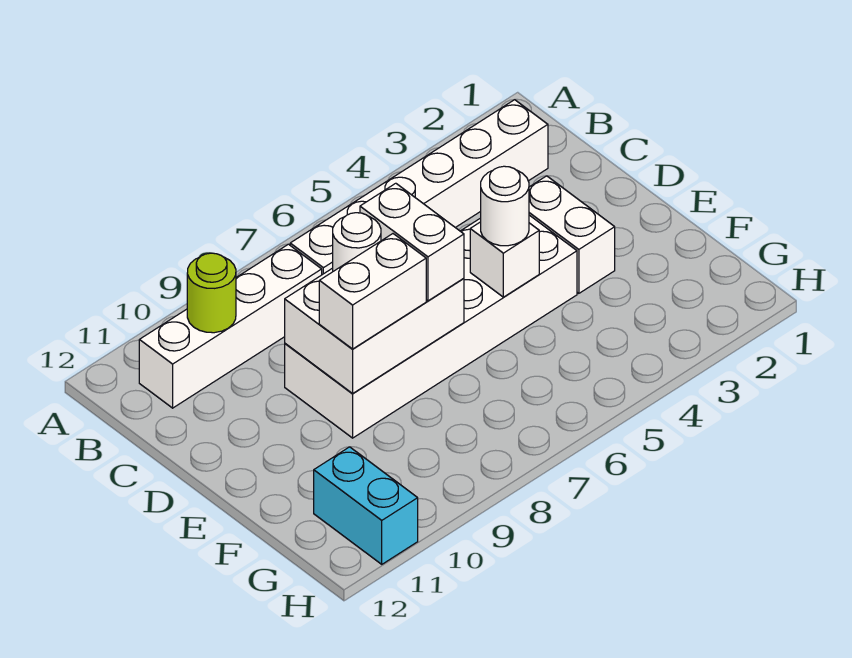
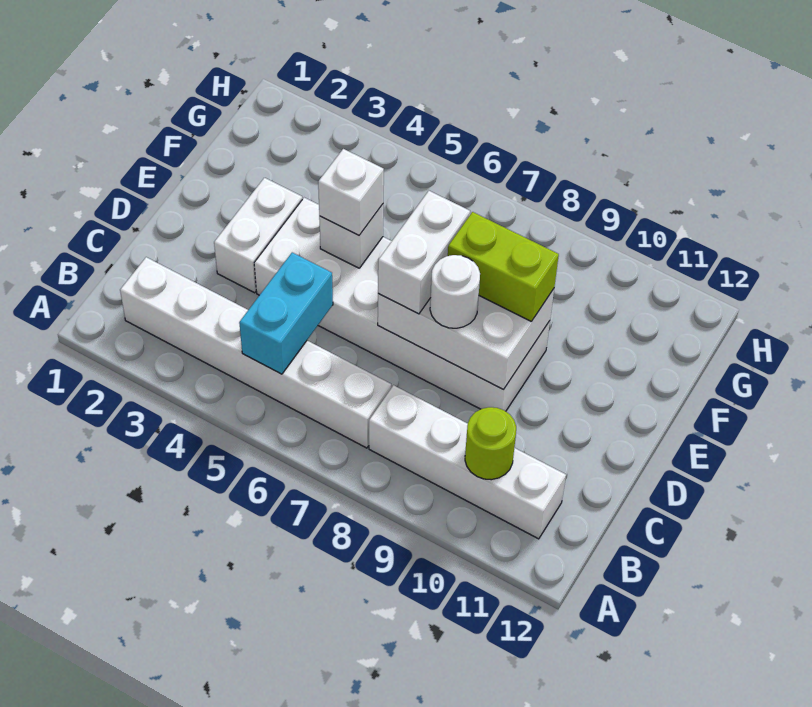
white 1x1 round brick [481,166,529,246] -> white 1x1 brick [318,149,384,235]
white 1x2 brick [319,234,426,349] -> lime 1x2 brick [448,212,559,321]
cyan 1x2 brick [314,447,418,564] -> cyan 1x2 brick moved to [239,253,333,374]

